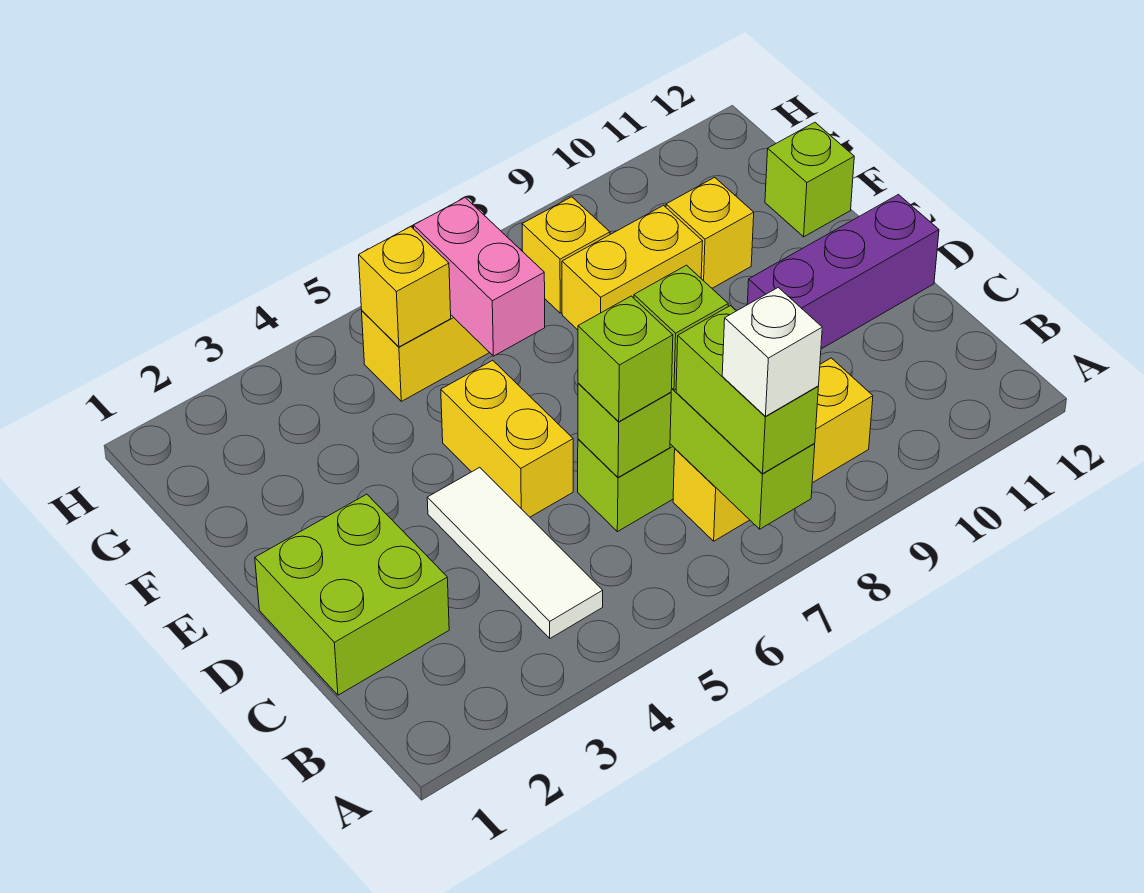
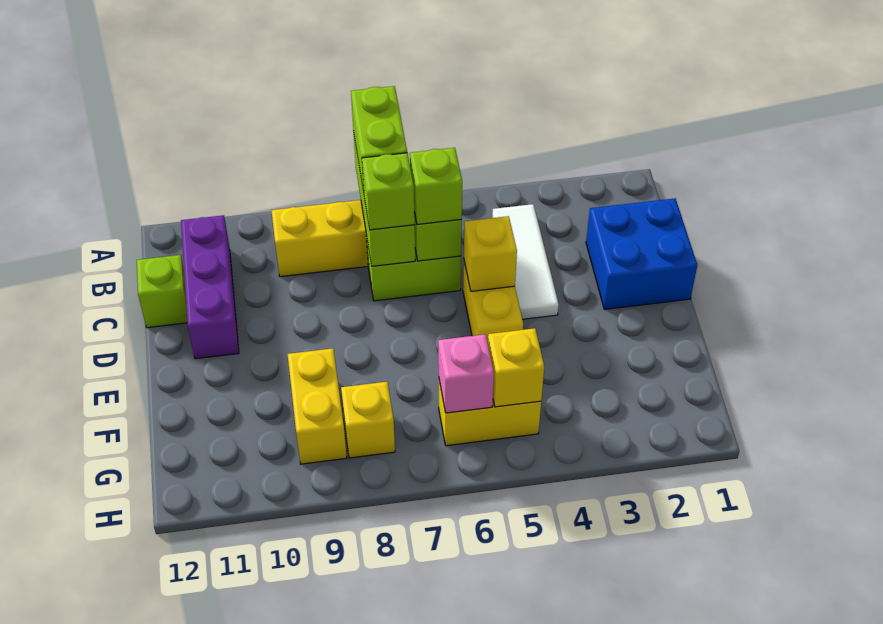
white 1x1 brick [722,287,822,416] -> none
lime 2x2 brick [255,494,449,695] -> blue 2x2 brick [586,198,697,309]
purple 1x3 brick [747,195,939,349] -> purple 1x3 brick turned to [181,215,239,359]
pink 1x2 brick [414,198,545,356] -> pink 1x1 brick [438,334,494,413]
yellow 1x2 brick [562,205,703,330] -> yellow 1x2 brick turned to [288,348,347,464]
yellow 1x1 brick [666,177,754,288] -> yellow 1x1 brick moved to [464,216,517,291]
lime 1x1 brick [765,122,854,237] -> lime 1x1 brick moved to [137,255,187,328]

